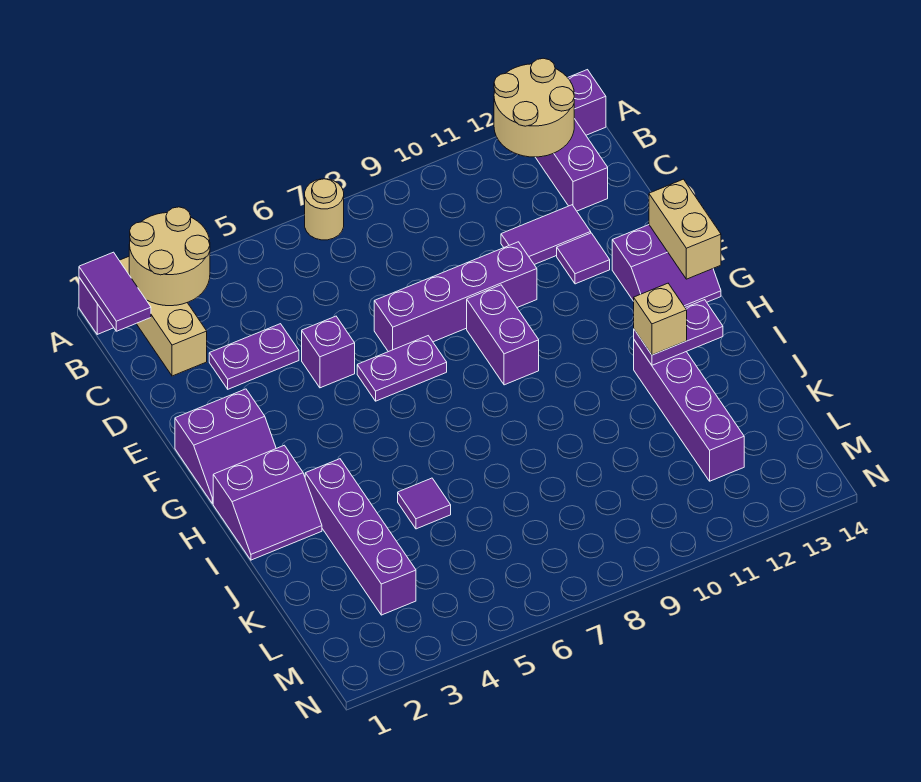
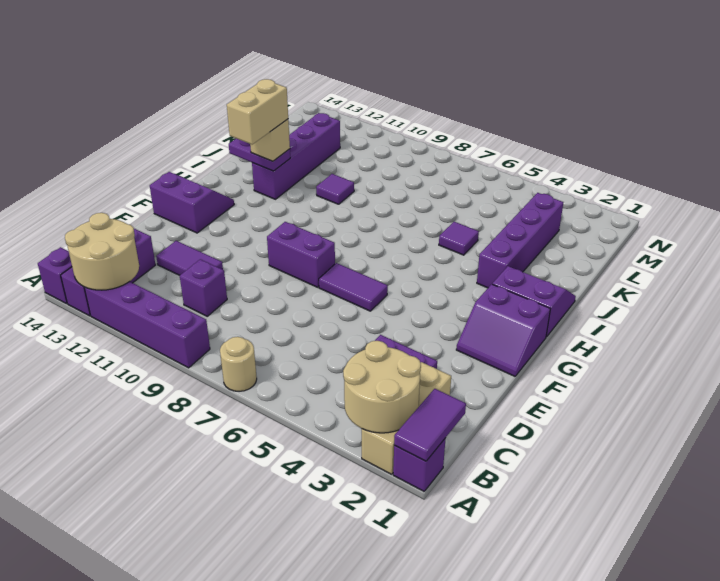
purple 1x1 brick [302,316,355,388] -> purple 1x1 brick moved to [180,259,227,316]
purple 1x4 brick [374,242,537,352] -> purple 1x4 brick moved to [84,281,210,368]
purple 1x1 tile [557,233,610,284] -> purple 1x1 tile moved to [316,174,354,204]
purple 2x2 slope [175,389,276,504] -> purple 2x2 slope turned to [456,284,550,376]
purple 1x2 plate [357,336,447,401] -> purple 1x2 tile [319,263,388,311]
purple 1x2 brick [467,285,539,385] -> purple 1x2 brick turned to [267,222,335,287]
tan 1x2 brick [649,179,721,279] -> tan 1x2 brick moved to [227,79,288,144]

